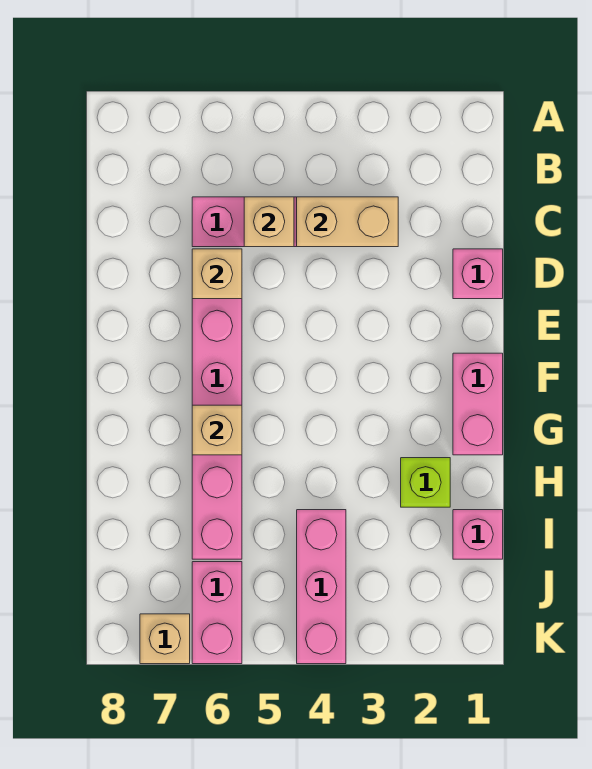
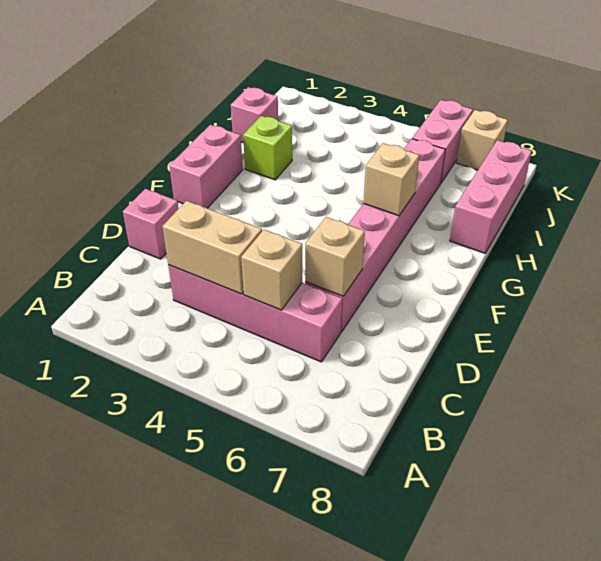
pink 1x3 brick [297,510,346,664] -> pink 1x3 brick moved to [450,140,532,253]

